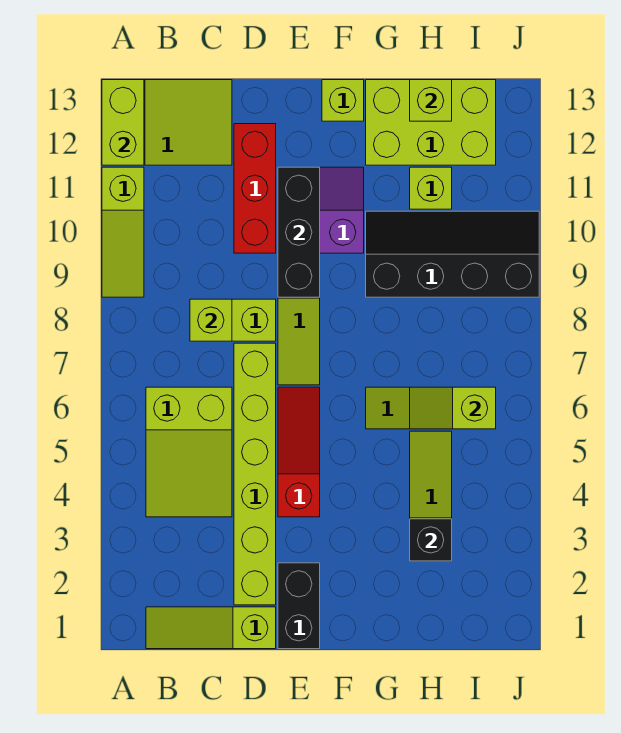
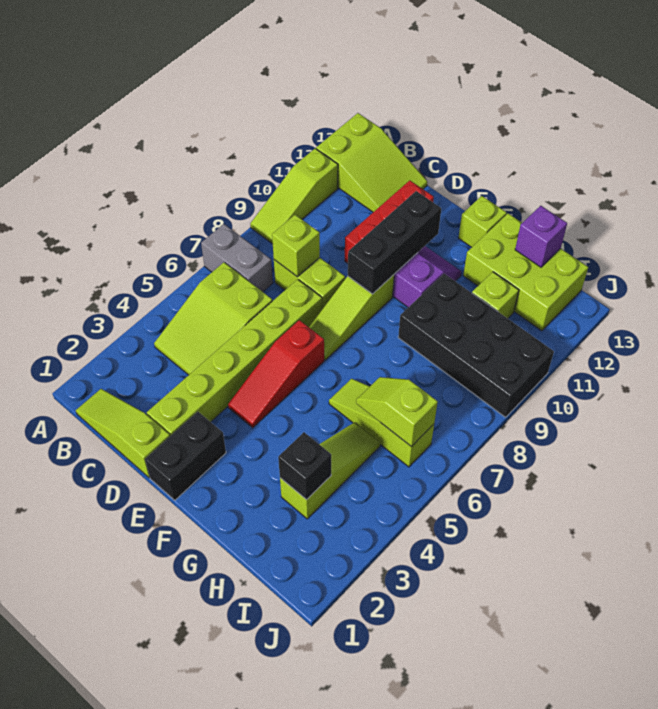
none -> grey 1x2 brick [201,224,273,292]
lime 1x2 brick [102,80,144,165] -> none
red 1x3 slope [278,387,320,517] -> red 1x3 slope turned to [228,320,324,428]
black 2x4 slope [366,211,539,297] -> black 2x4 brick [398,274,554,417]
lime 1x1 brick [410,80,452,121] -> purple 1x1 brick [515,206,567,267]

